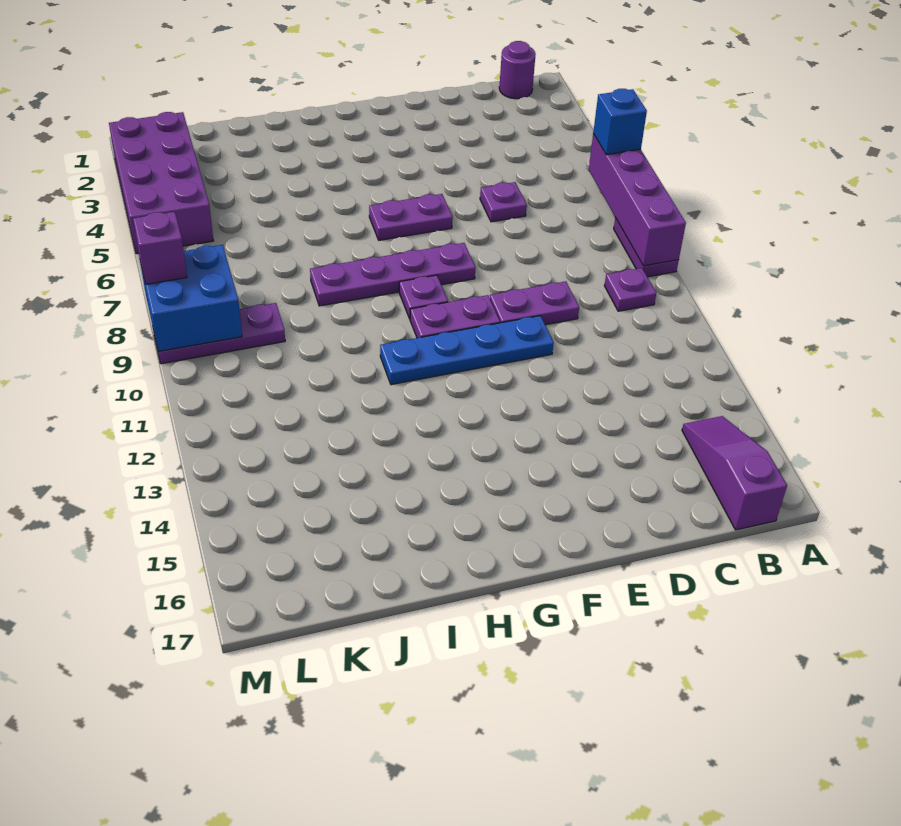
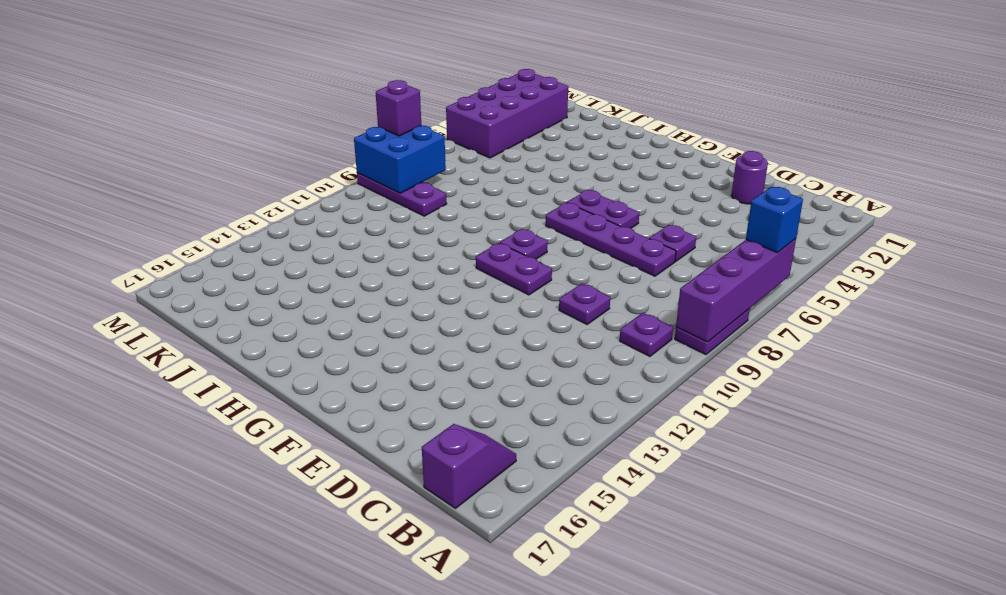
purple 1x1 round brick [499,41,536,99] -> purple 1x1 round brick moved to [731,151,768,204]
purple 1x3 slope [682,416,787,530] -> purple 1x2 slope [422,424,516,508]
purple 1x2 plate [490,281,579,325] -> purple 1x1 plate [559,283,610,324]
blue 1x4 plate [380,316,554,385] -> none
purple 1x4 plate [310,243,475,306] -> purple 1x4 plate moved to [546,203,676,276]

